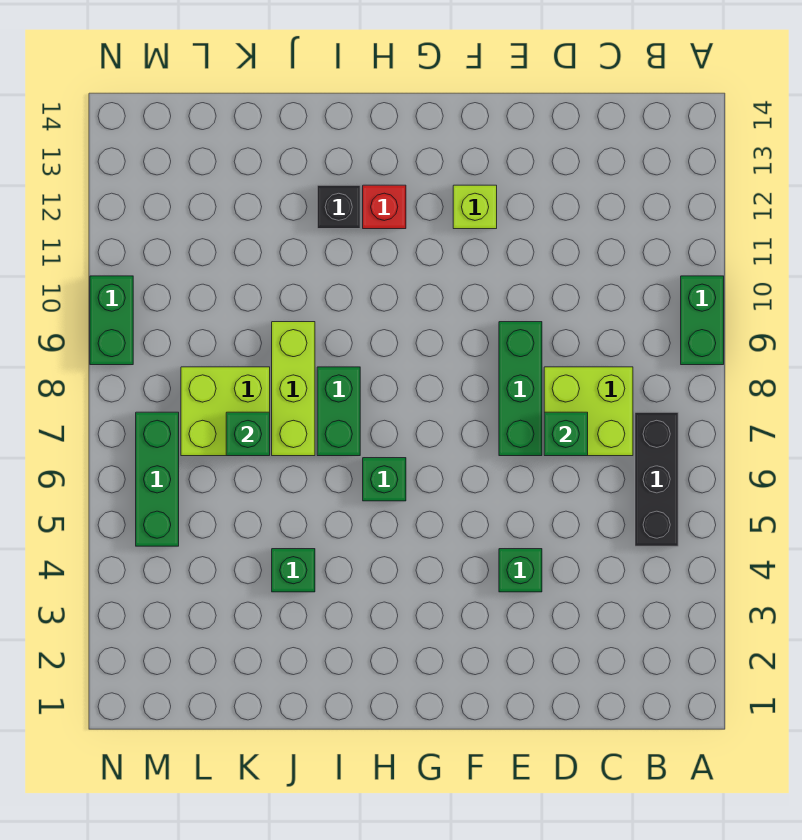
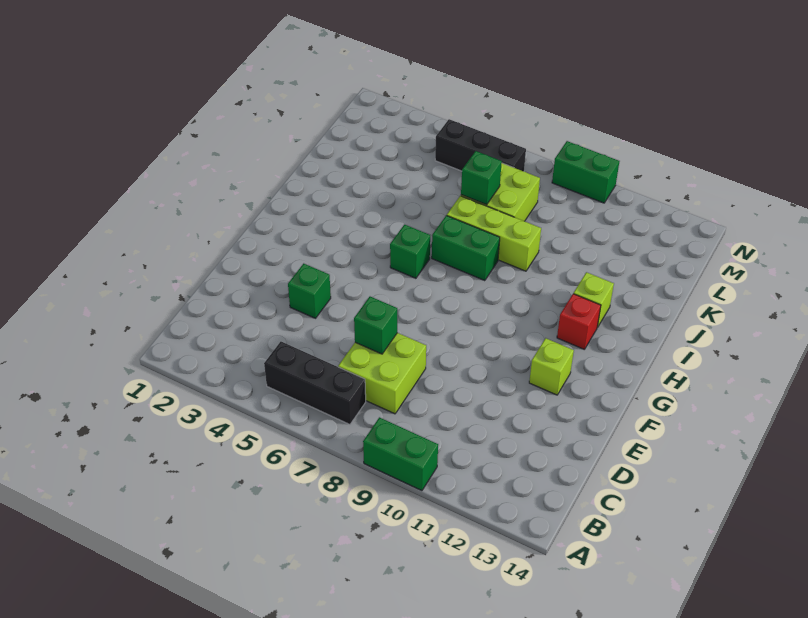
green 1x3 brick [499,322,542,456] -> none
black 1x1 brick [317,185,360,229] -> lime 1x1 brick [574,272,614,327]
green 1x1 brick [272,549,315,592] -> none
green 1x3 brick [136,412,179,546] -> black 1x3 brick [435,119,526,171]

